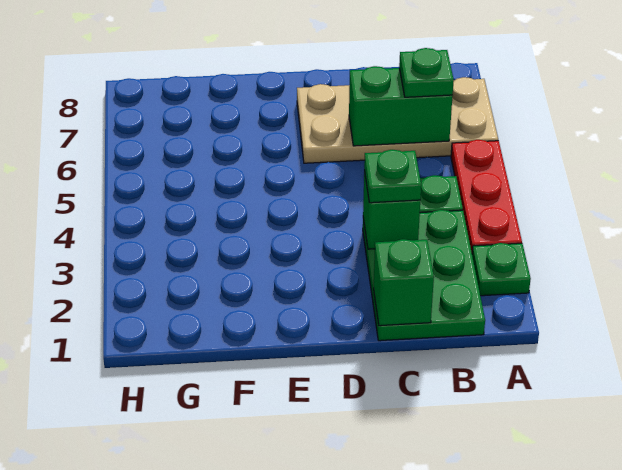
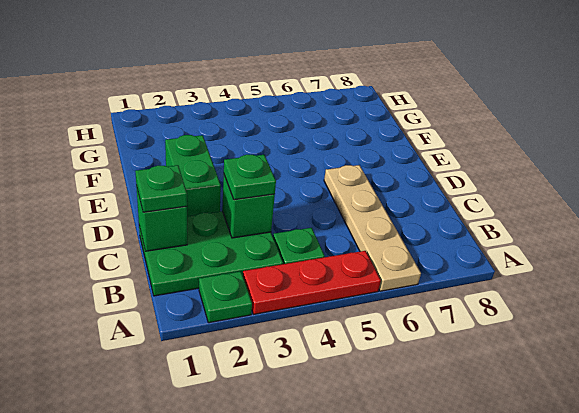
tan 2x4 plate [297,77,498,163] -> tan 1x4 plate [324,165,421,291]
green 1x2 brick [349,66,452,146] -> green 1x2 brick moved to [165,135,221,216]
green 1x1 plate [399,48,454,97] -> green 1x1 plate moved to [135,165,187,212]

